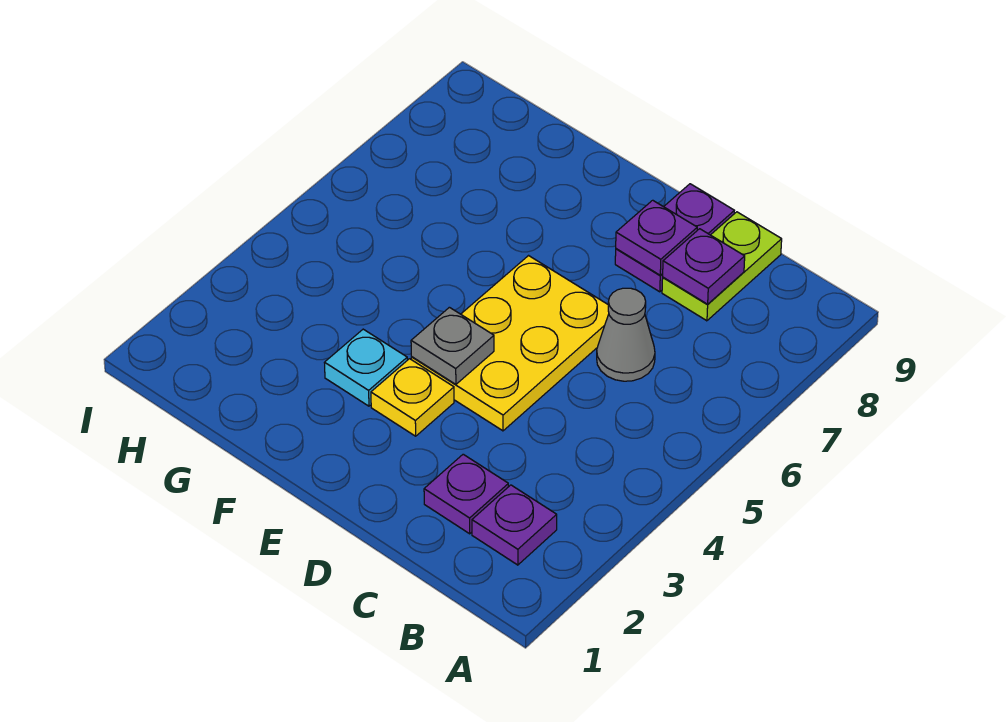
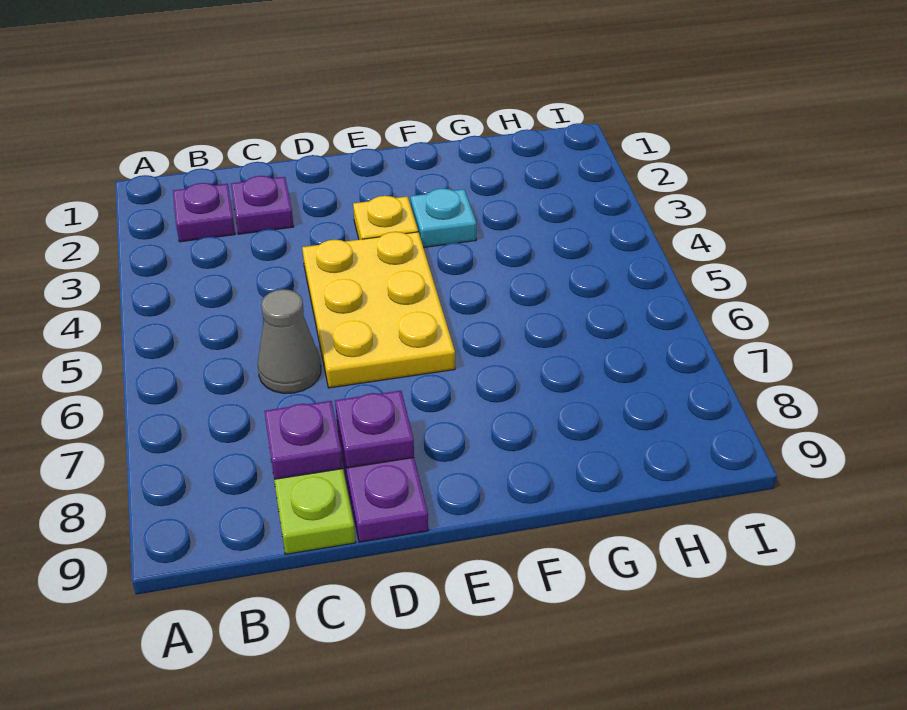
grey 1x1 plate [411,307,494,384] -> none

